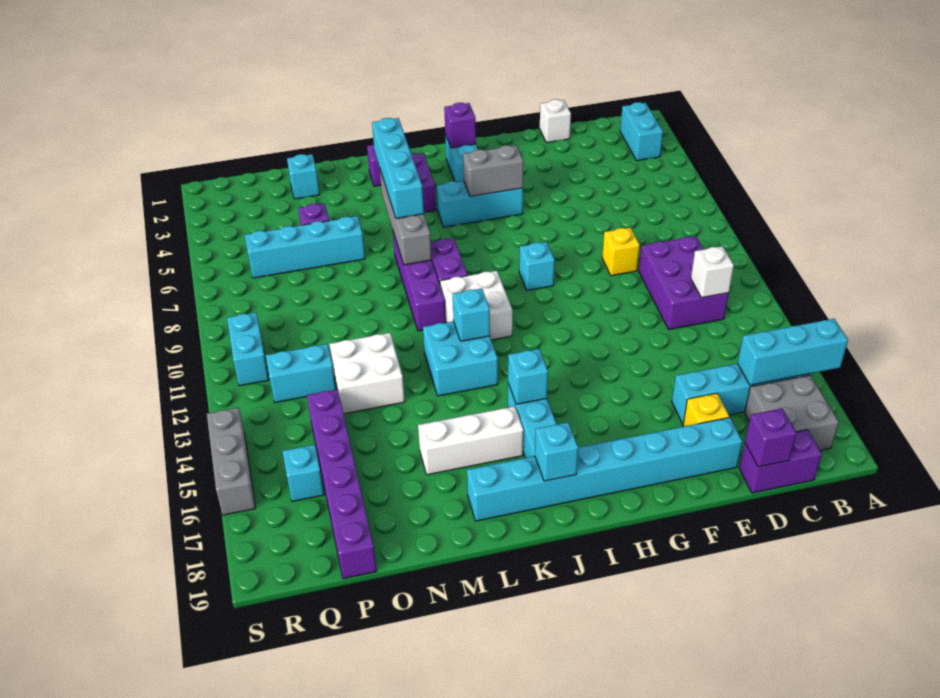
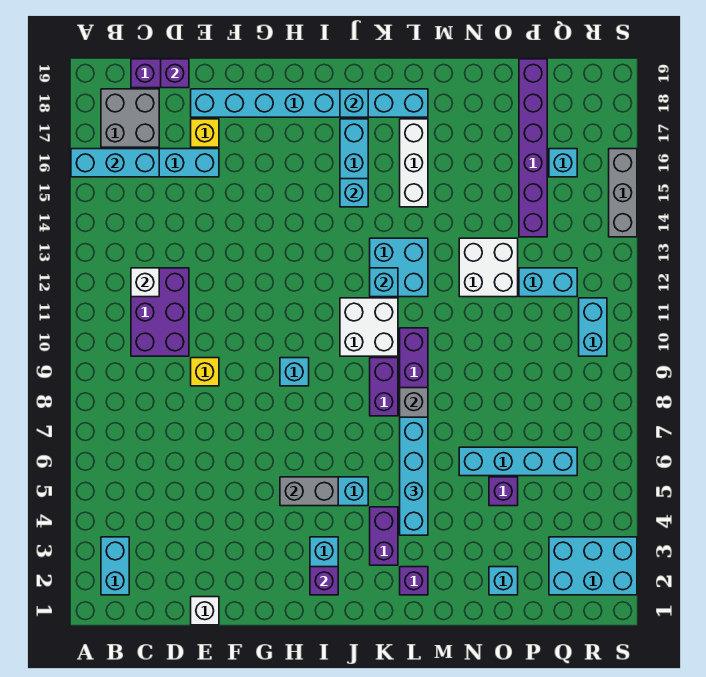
white 1x3 brick [418,406,524,475] -> white 1x3 brick turned to [400,119,428,207]
none -> cyan 2x3 brick [549,537,637,595]

